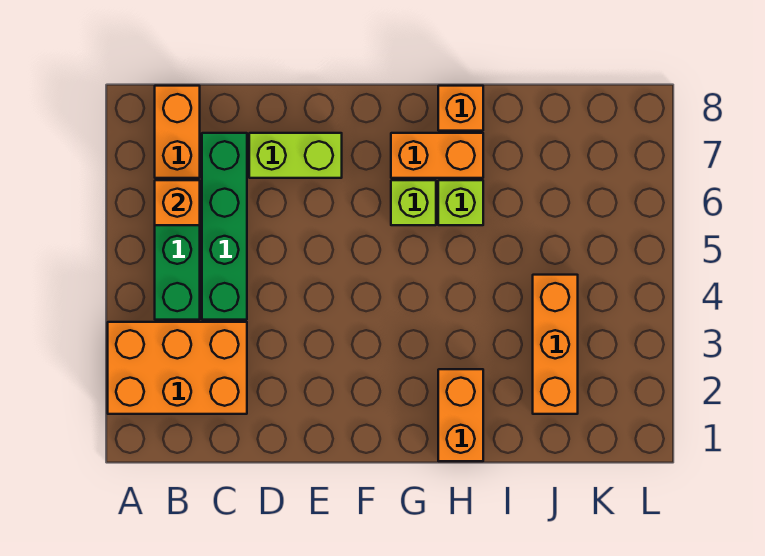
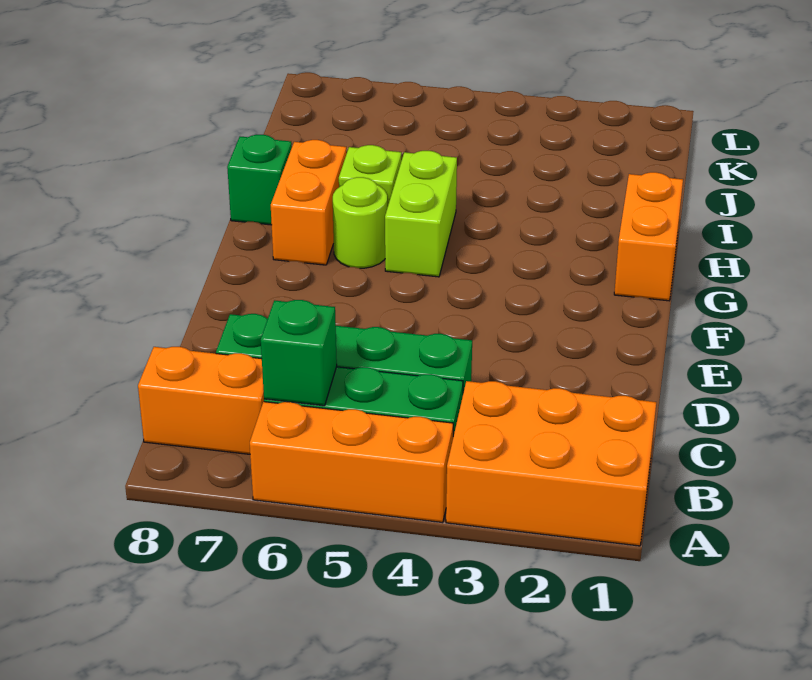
orange 2x3 brick [108,322,247,414] -> orange 2x3 brick turned to [446,381,656,546]
orange 1x1 brick [155,180,200,225] -> green 1x1 brick [261,300,337,406]
lime 1x2 brick [249,133,342,178] -> lime 1x2 brick moved to [385,151,457,277]
lime 1x1 brick [391,180,436,225] -> lime 1x1 round brick [333,177,387,268]
orange 1x2 brick [438,369,483,461] -> orange 1x2 brick turned to [614,172,683,301]
orange 1x1 brick [438,86,483,131] -> green 1x1 brick [227,135,292,225]
orange 1x3 brick [533,275,578,414] -> orange 1x3 brick moved to [250,402,453,523]

